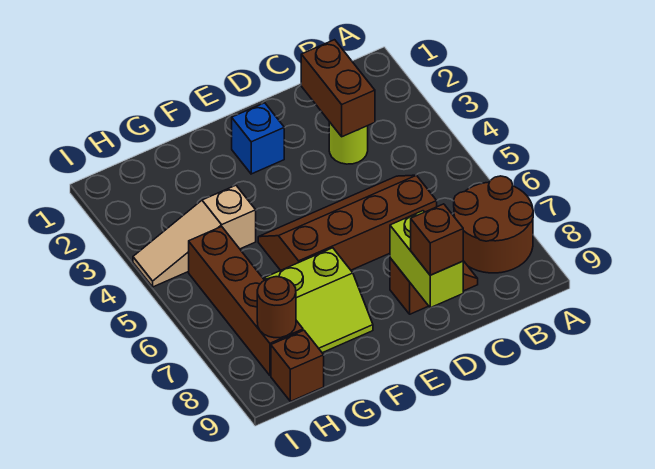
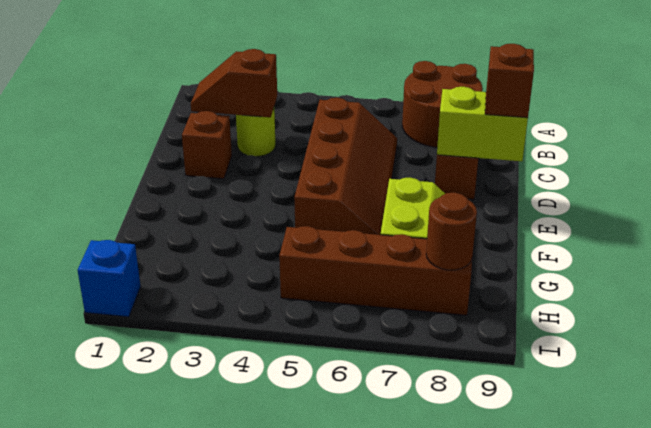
brown 1x2 brick [301,40,375,137] -> brown 1x2 slope [191,49,277,117]
brown 2x4 slope [258,175,437,270] -> brown 2x4 slope turned to [294,98,397,235]
blue 1x1 brick [232,103,284,174] -> blue 1x1 brick moved to [78,240,141,317]
tan 1x3 slope [133,185,256,287] -> none
brown 1x1 brick [271,330,324,401] -> brown 1x1 brick moved to [182,111,232,179]

